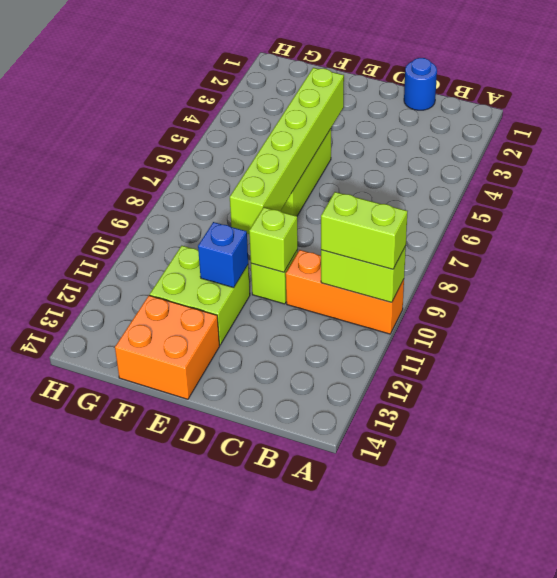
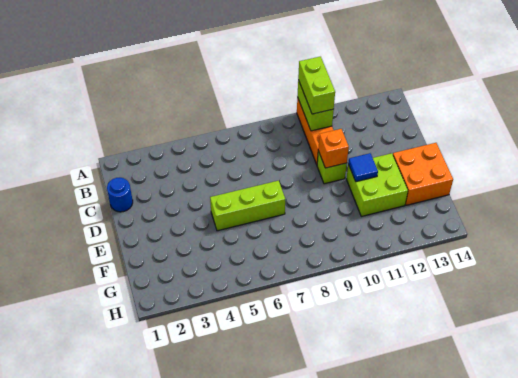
lime 1x1 brick [249,207,298,272] -> orange 1x1 brick [318,129,349,168]
lime 1x6 brick [230,68,344,234] -> none
blue 1x1 brick [198,222,248,288] -> blue 1x1 tile [348,153,378,182]

